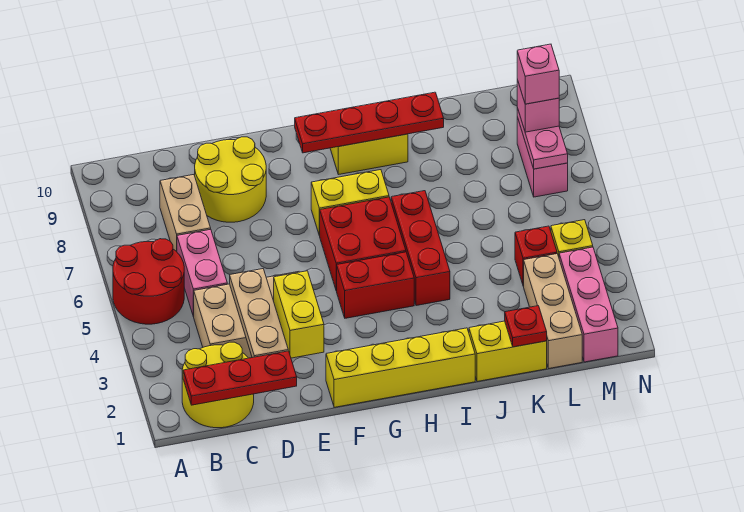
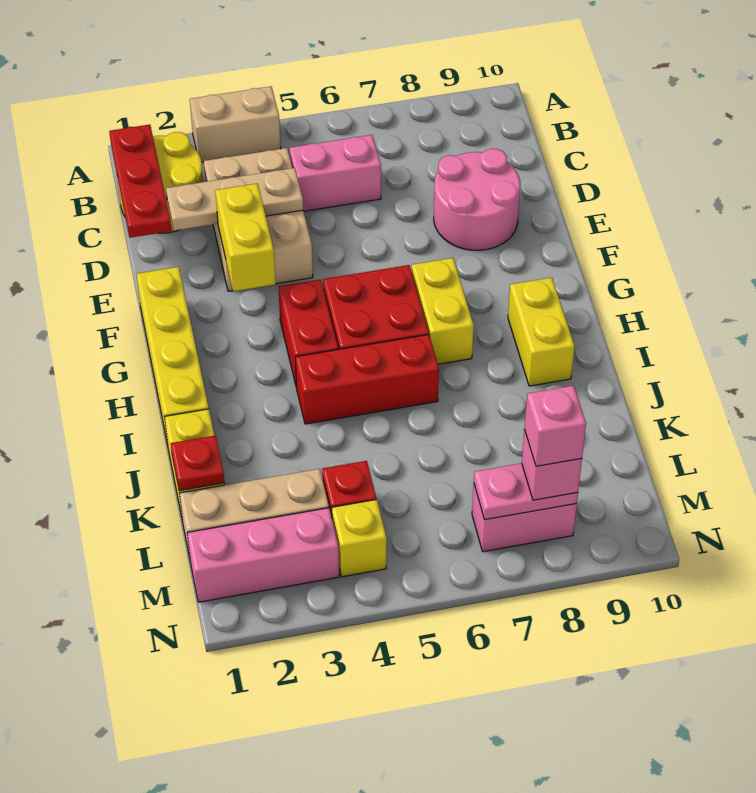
red 2x2 round brick [113,239,184,324] -> none
tan 1x2 brick [160,175,211,252] -> tan 1x2 brick moved to [190,86,281,162]
yellow 2x2 round brick [195,137,266,222] -> pink 2x2 round brick [434,149,520,250]
yellow 1x2 brick [274,271,324,358] -> yellow 1x2 brick turned to [215,183,276,291]
red 1x4 plate [295,92,444,153] -> none

